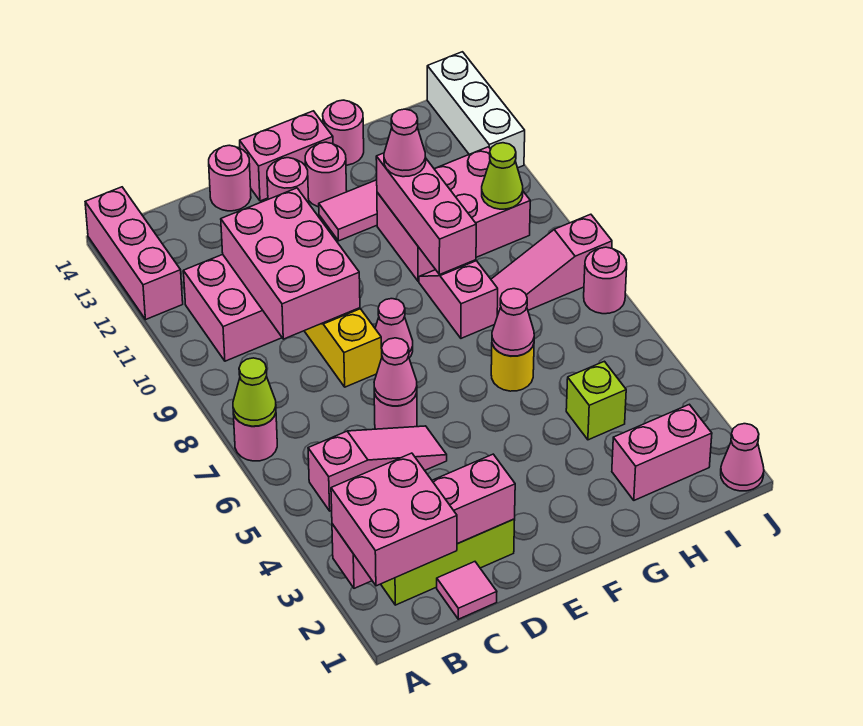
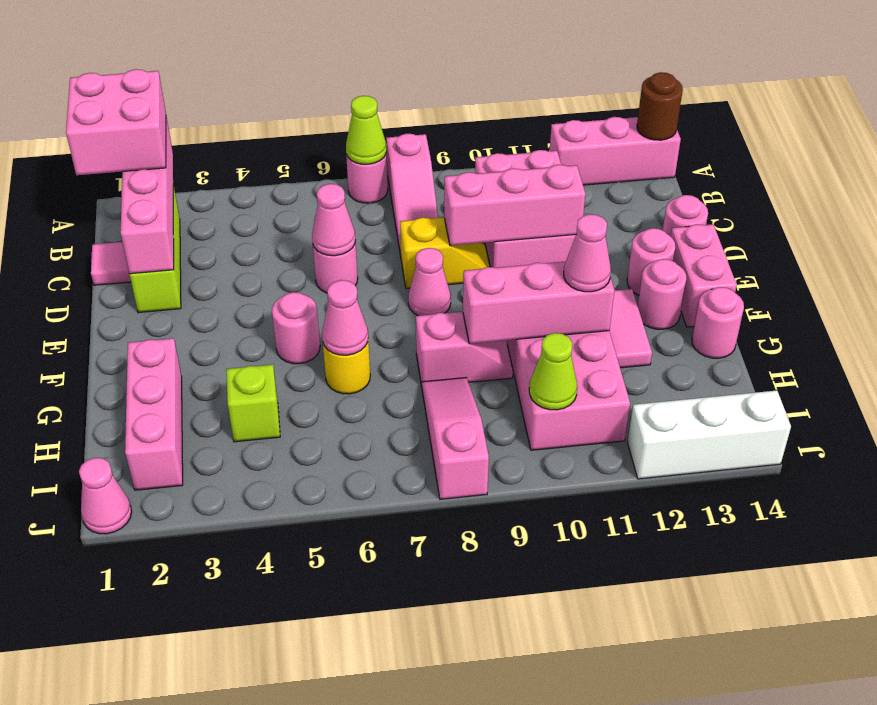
none -> brown 1x1 round brick [637,72,683,140]
pink 1x3 slope [308,426,447,511] -> pink 1x3 slope moved to [386,134,438,256]
pink 2x3 brick [221,188,360,339] -> pink 1x3 brick [444,165,585,246]
pink 1x2 brick [612,404,712,500] -> pink 1x3 brick [125,338,183,490]
pink 1x1 round brick [584,247,627,314] -> pink 1x1 round brick moved to [272,292,320,364]

